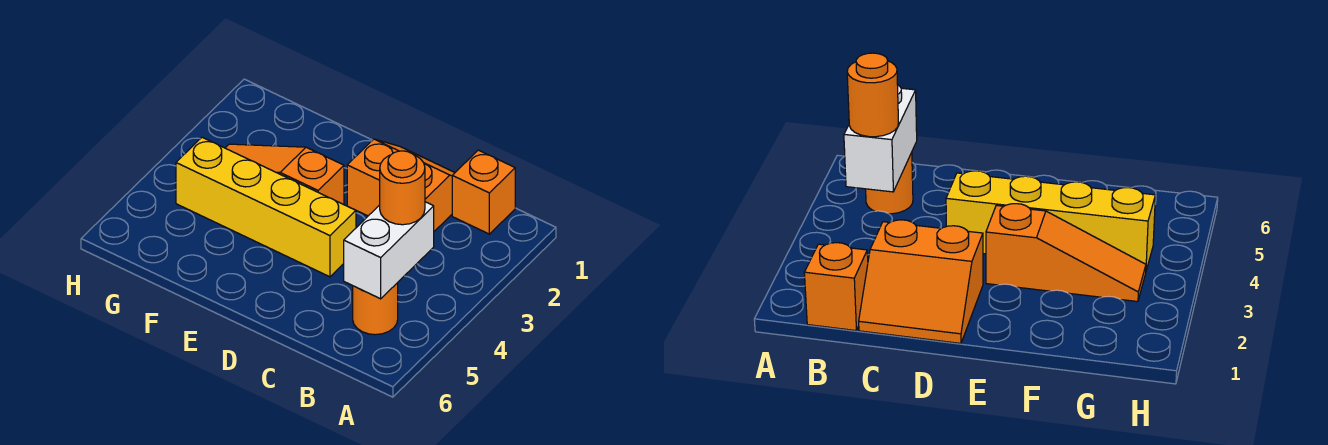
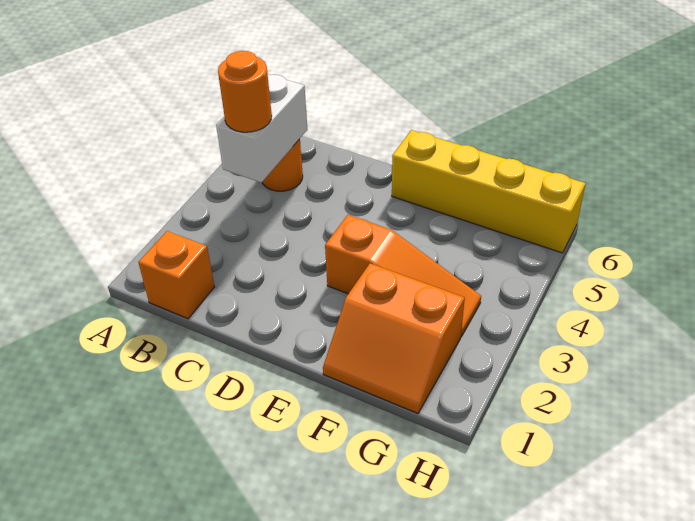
orange 2x2 slope [347,139,455,231] -> orange 2x2 slope moved to [323,263,465,413]
yellow 1x4 brick [176,137,356,277] -> yellow 1x4 brick moved to [392,130,586,253]

